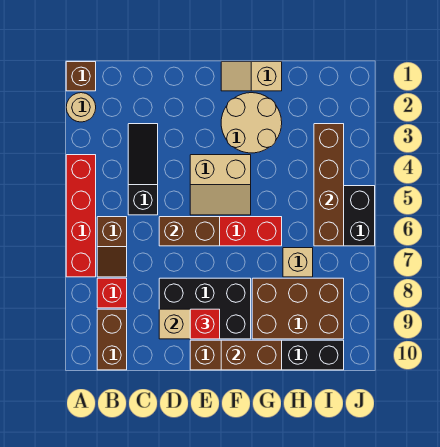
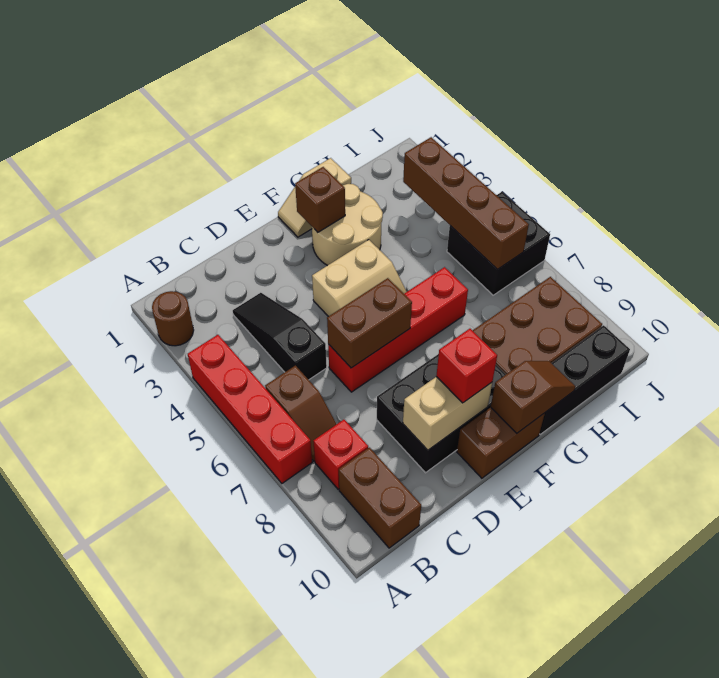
brown 1x1 brick [66,62,96,91] -> brown 1x1 brick moved to [295,167,345,232]
tan 1x1 round brick [66,93,96,122] -> brown 1x1 round brick [152,291,194,346]
brown 1x2 brick [221,340,282,370] -> brown 1x2 slope [491,361,575,433]
tan 1x1 brick [283,248,313,277] -> none

